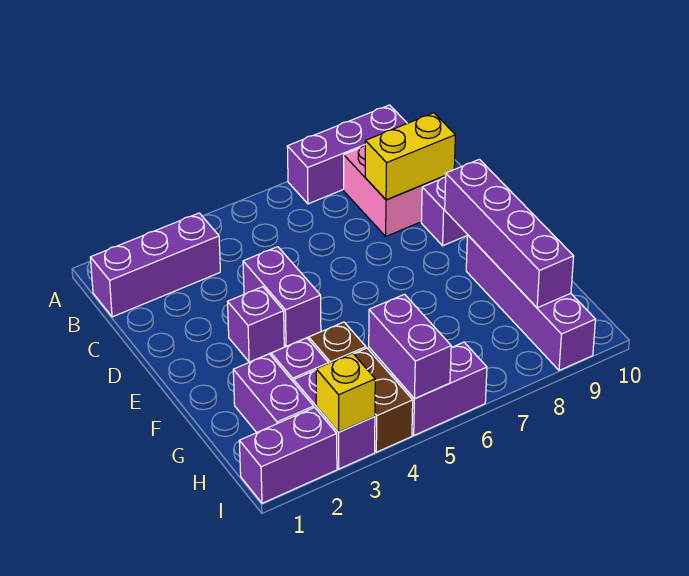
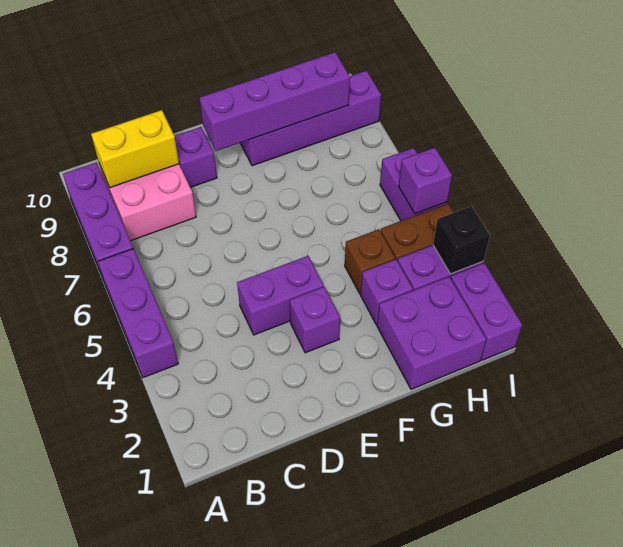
purple 1x3 brick [90,213,220,317] -> purple 1x3 brick moved to [98,249,178,378]
yellow 1x2 brick [365,113,455,200] -> yellow 1x2 brick turned to [91,110,179,188]
purple 1x2 brick [233,354,314,433] -> purple 2x2 brick [377,277,486,389]
purple 1x2 brick [369,294,451,399] -> purple 1x1 brick [399,148,452,214]
yellow 1x1 brick [316,353,375,432] -> black 1x1 brick [433,206,490,274]

